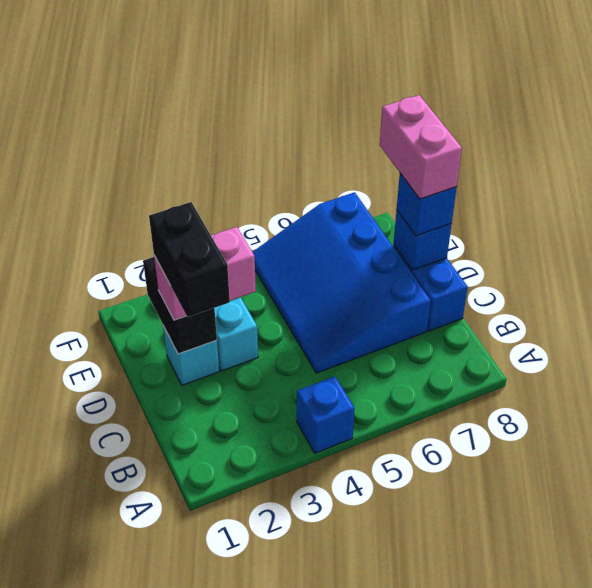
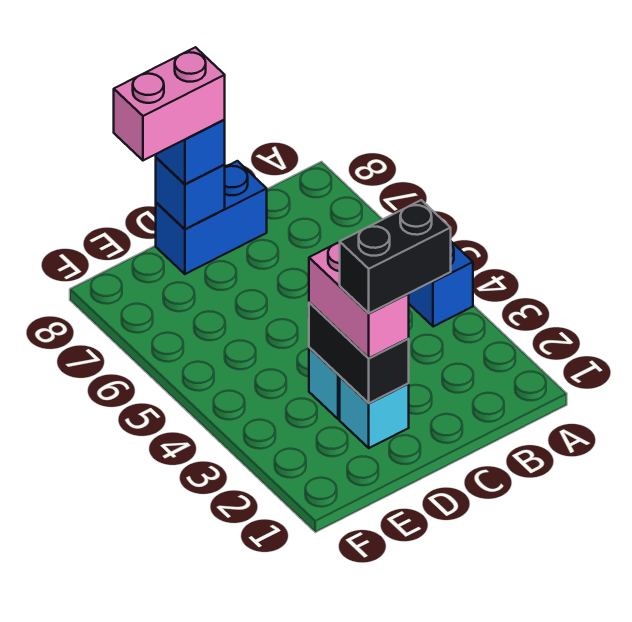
blue 3x4 slope [253,192,431,373] -> none
black 1x2 brick [143,257,217,354] -> black 1x2 brick turned to [309,302,409,403]

